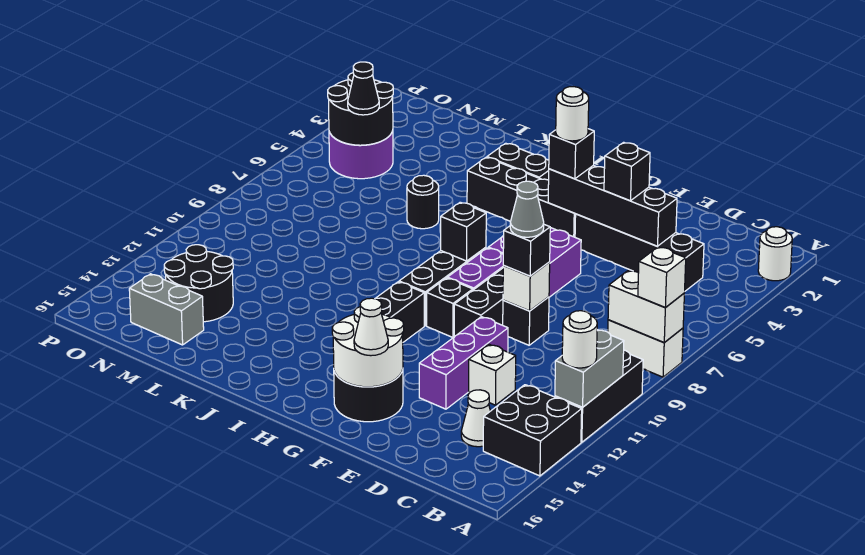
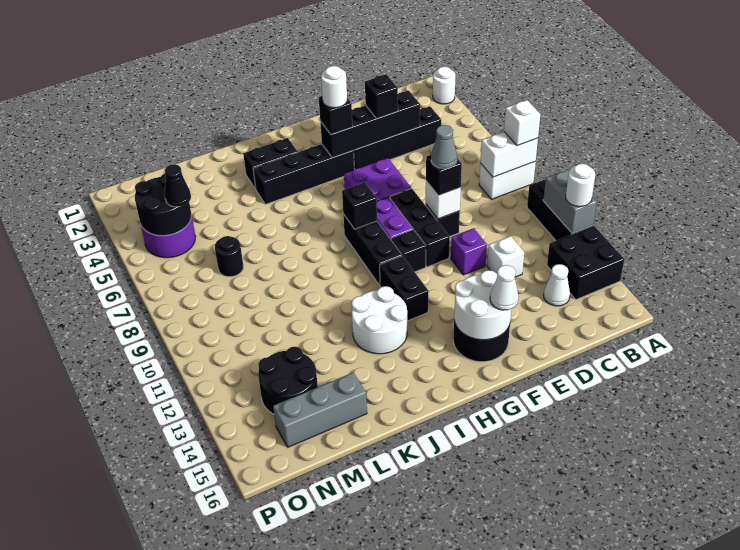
purple 1x3 brick [419,317,508,409] -> purple 1x1 brick [451,228,487,275]
none -> white 2x2 round brick [352,286,407,354]
black 1x1 round brick [407,175,439,229] -> black 1x1 round brick moved to [215,236,243,277]
grey 1x2 brick [129,274,204,345] -> grey 1x3 brick [273,373,367,447]

